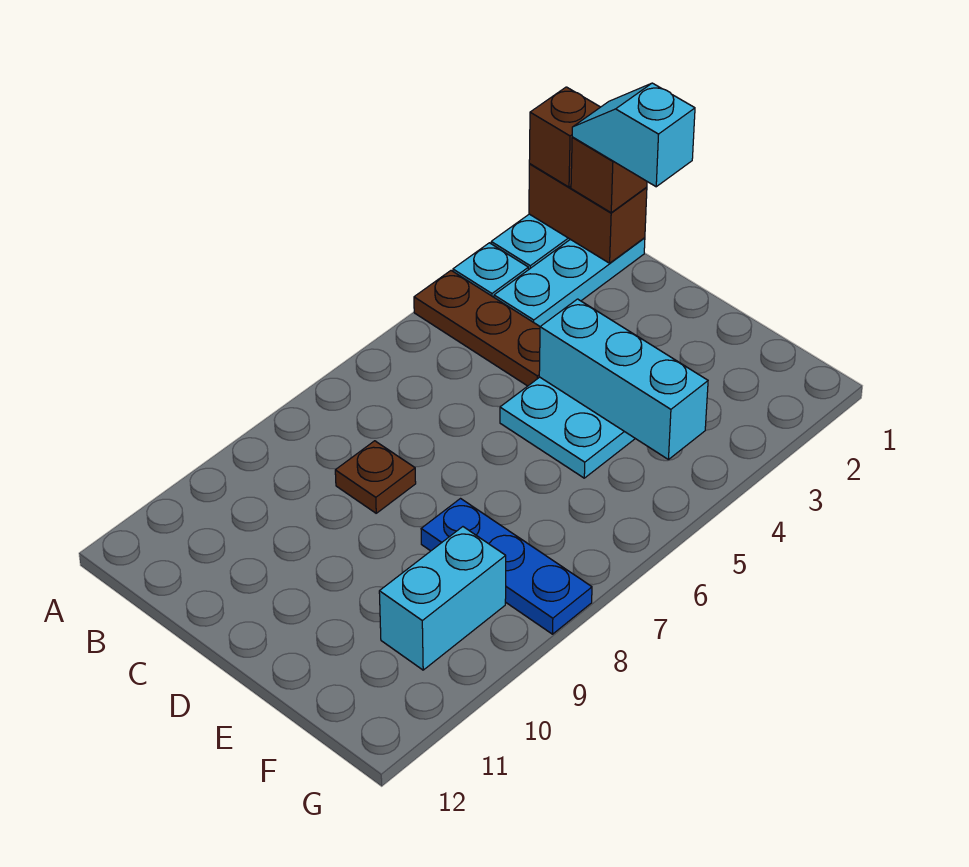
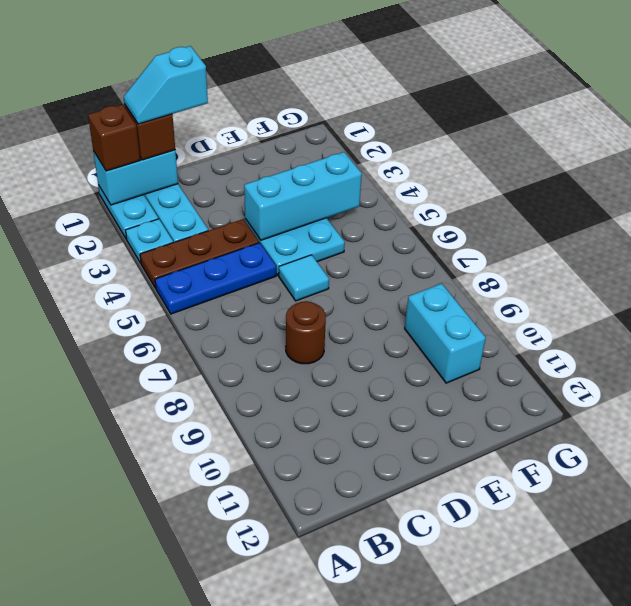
brown 1x2 brick [529,164,647,263] -> cyan 1x2 brick [93,150,178,205]
brown 1x1 plate [335,441,416,513] -> brown 1x1 round brick [286,301,326,364]
none -> cyan 1x1 tile [279,255,329,301]
blue 1x3 plate [421,499,592,634] -> blue 1x3 plate moved to [155,243,276,314]

